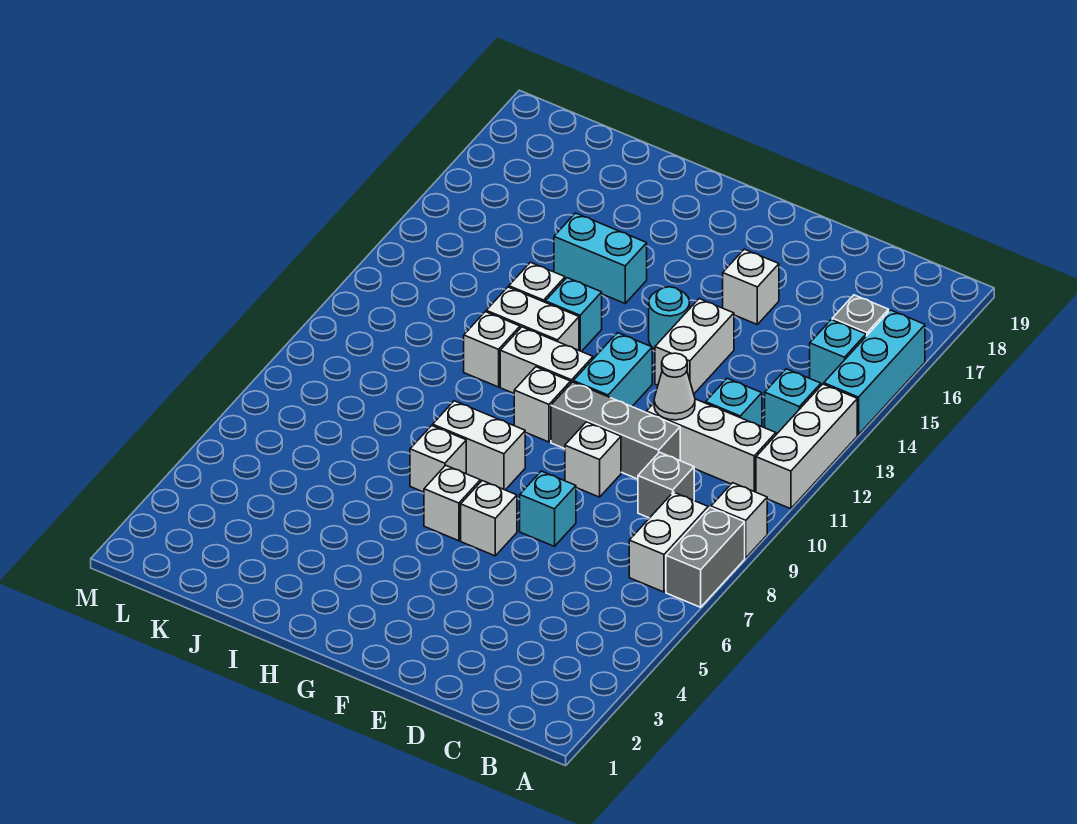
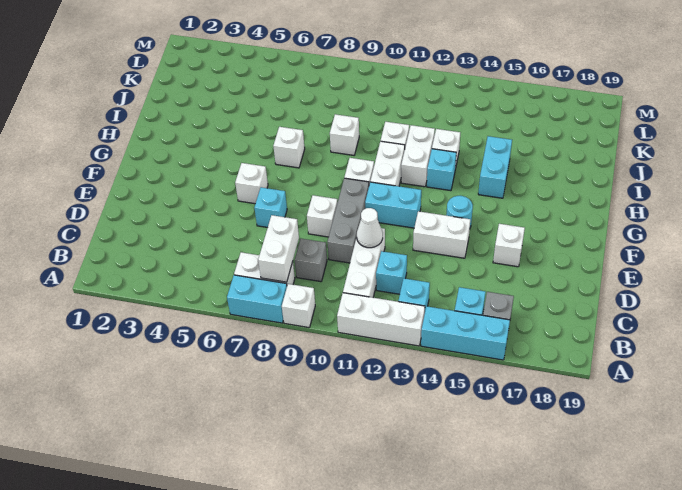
grey 1x2 brick [666,507,745,607] -> cyan 1x2 brick [227,275,287,323]
white 1x1 brick [424,465,480,541] -> white 1x1 brick moved to [330,114,359,155]
white 1x2 brick [433,401,525,490] -> white 1x2 brick moved to [258,215,299,282]

